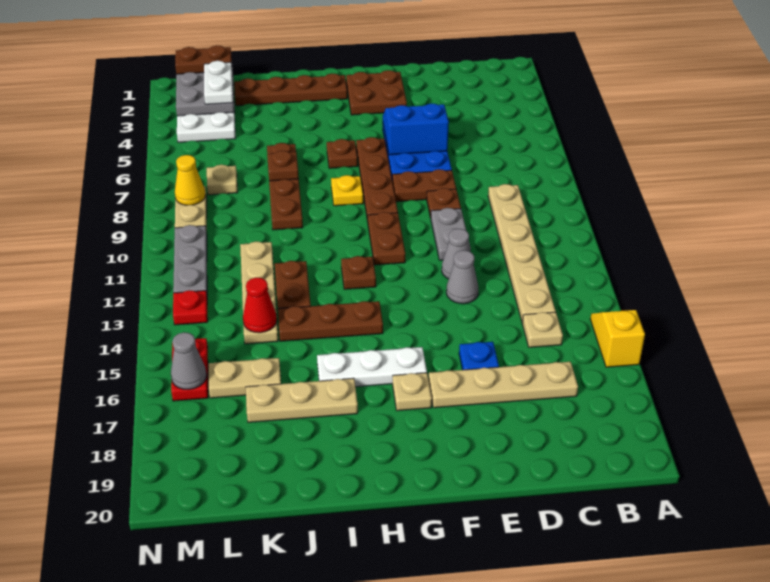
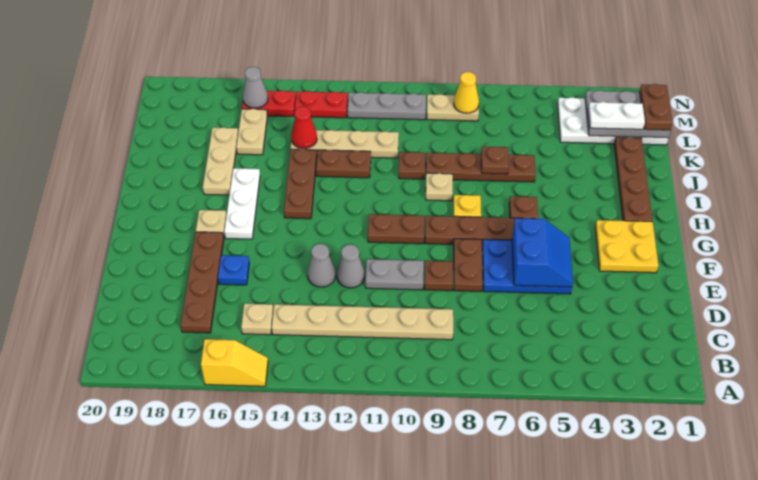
tan 1x4 plate [429,362,578,408] -> brown 1x4 plate [181,232,224,333]
brown 2x2 plate [346,70,407,115] -> yellow 2x2 plate [595,220,658,273]
brown 1x1 plate [341,256,376,289] -> brown 1x1 plate moved to [399,152,425,179]
tan 1x1 plate [207,165,238,195] -> tan 1x1 plate moved to [426,173,453,201]
red 1x1 plate [173,290,208,325] -> red 1x2 plate [295,91,348,118]

